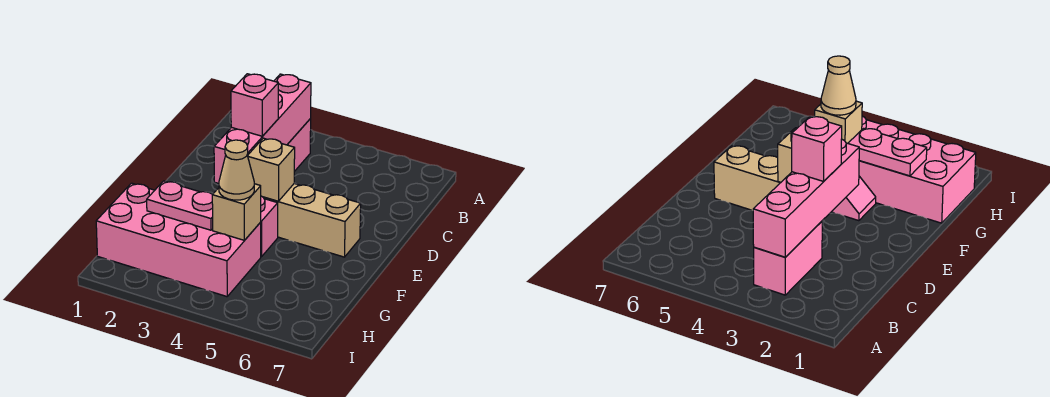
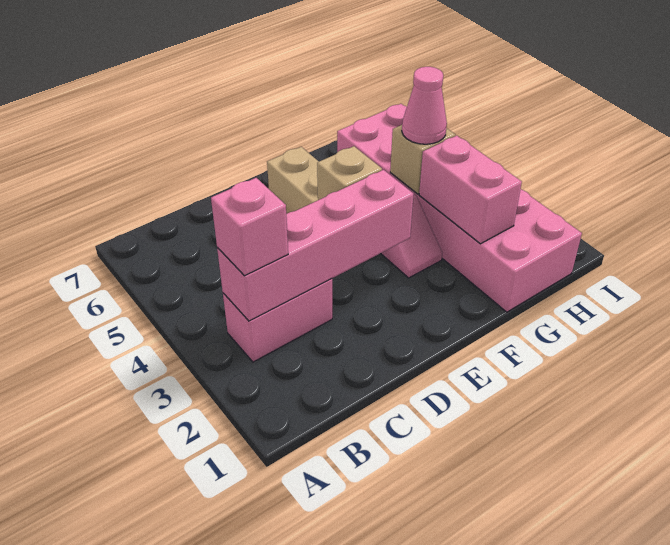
pink 1x1 brick [231,74,278,136] -> pink 1x1 brick moved to [211,178,288,276]
pink 2x4 brick [96,183,261,297] -> pink 2x6 brick [337,104,582,312]
pink 1x2 plate [147,181,213,230] -> pink 1x2 brick [419,136,522,244]
tan 1x1 cone [219,140,254,200] -> pink 1x1 cone [402,67,447,144]

